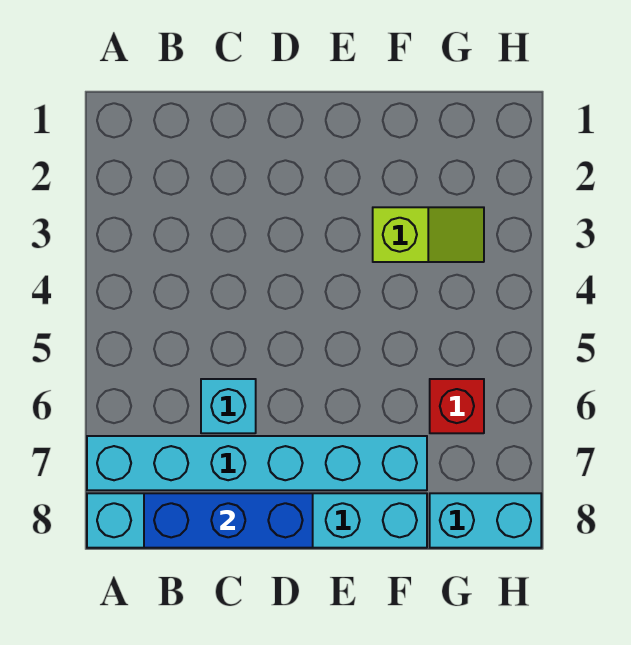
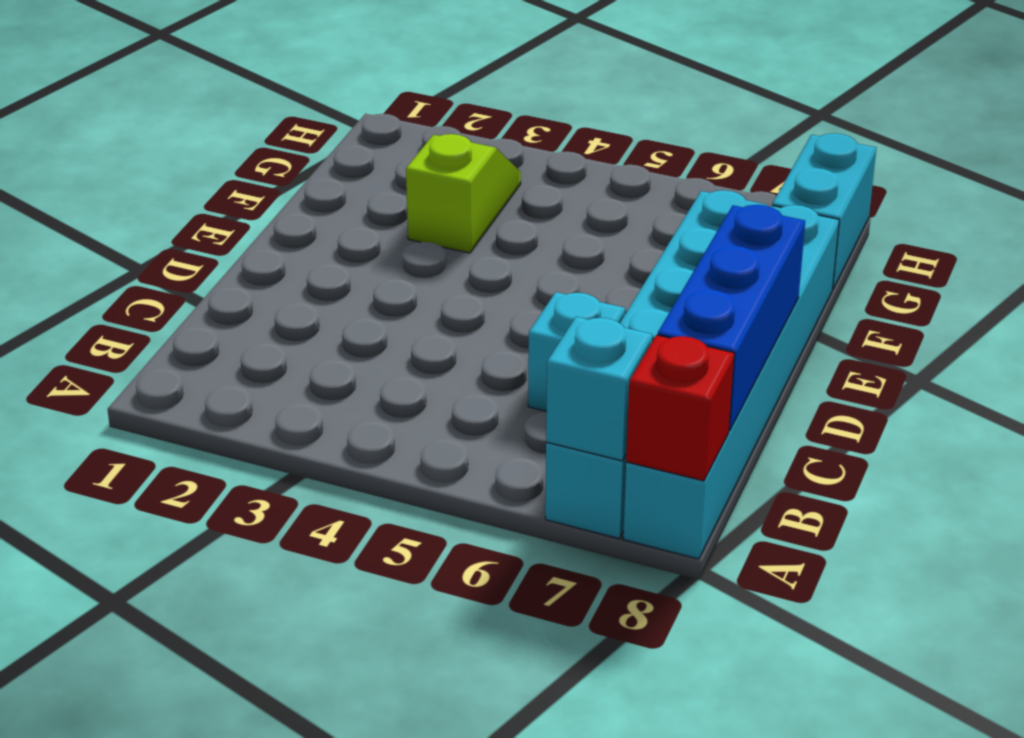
none -> cyan 1x1 brick [546,317,652,461]
red 1x1 brick [430,379,484,433] -> red 1x1 brick moved to [626,335,734,481]

